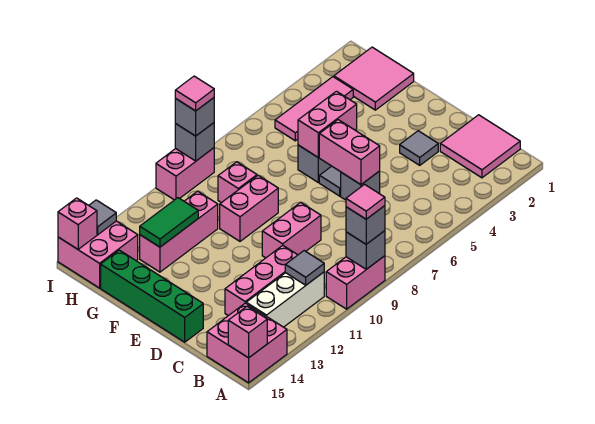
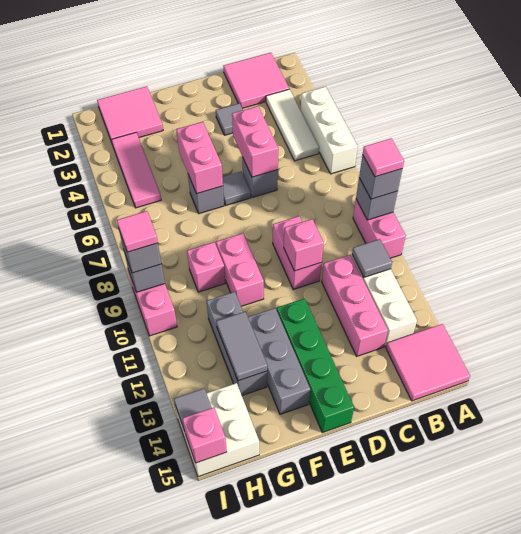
none -> white 1x3 brick [301,87,358,174]
pink 2x2 brick [207,303,287,383] -> pink 2x2 tile [386,324,470,401]
pink 1x1 brick [228,306,267,358] -> pink 1x1 brick moved to [284,219,324,271]
none -> white 1x3 tile [266,89,319,161]
pink 1x2 brick [319,120,380,185] -> pink 1x2 brick turned to [232,106,278,177]
green 1x4 brick [101,250,203,342] -> green 1x4 brick turned to [277,298,354,433]
none -> grey 1x3 brick [248,308,310,414]
pink 1x3 brick [140,191,218,272] -> grey 1x3 brick [207,292,267,395]
green 1x2 tile [140,198,198,247] -> grey 1x2 tile [216,312,267,381]
pink 2x2 brick [58,221,138,288] -> white 2x2 brick [175,383,259,477]

